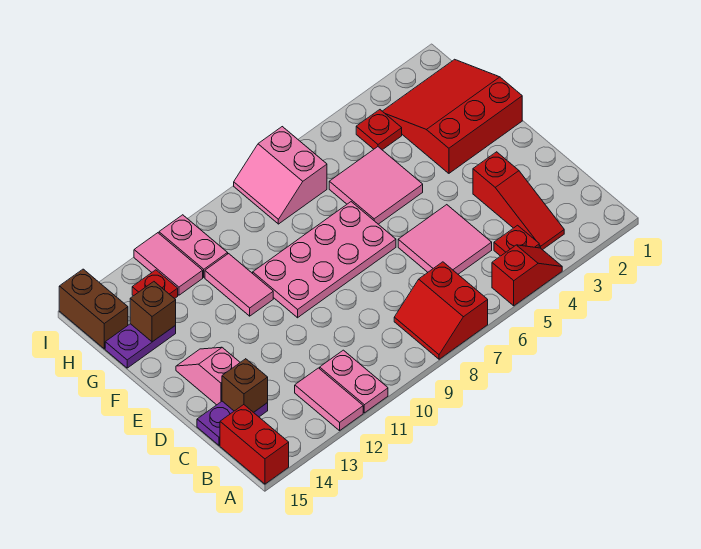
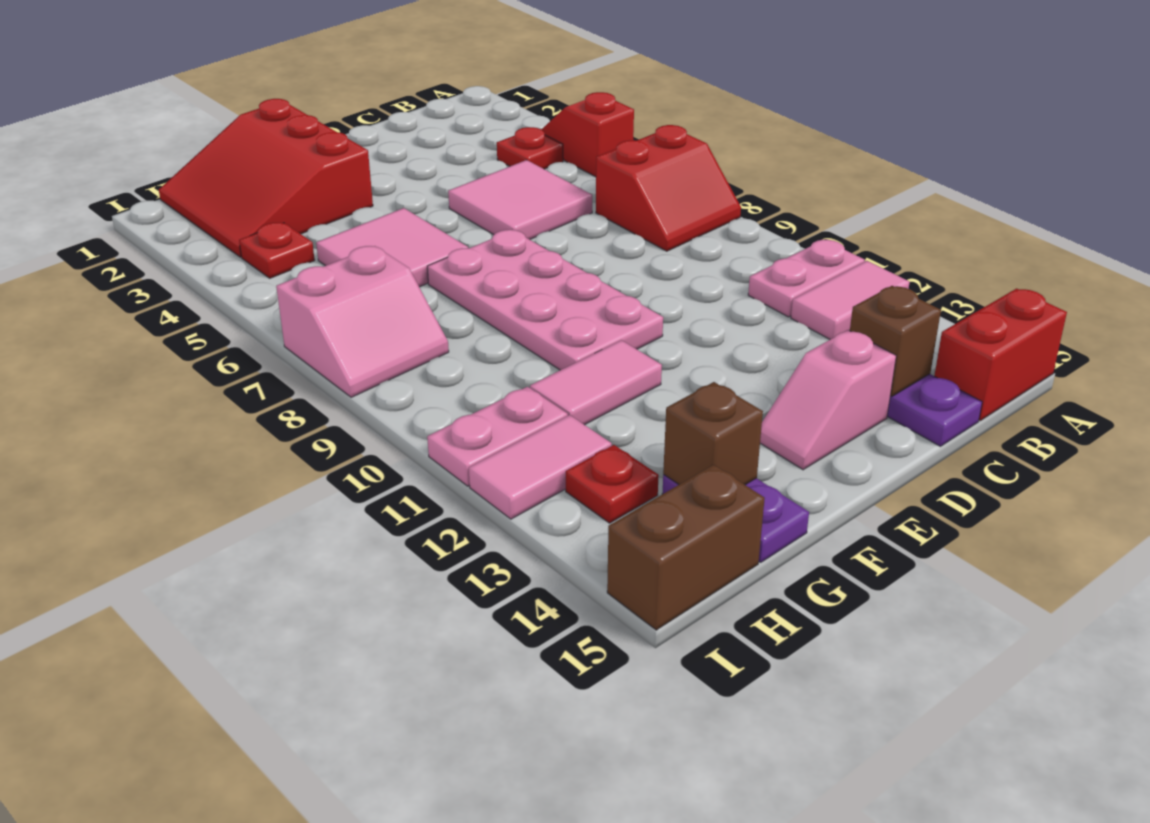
red 1x3 slope [473,152,564,250] -> none

